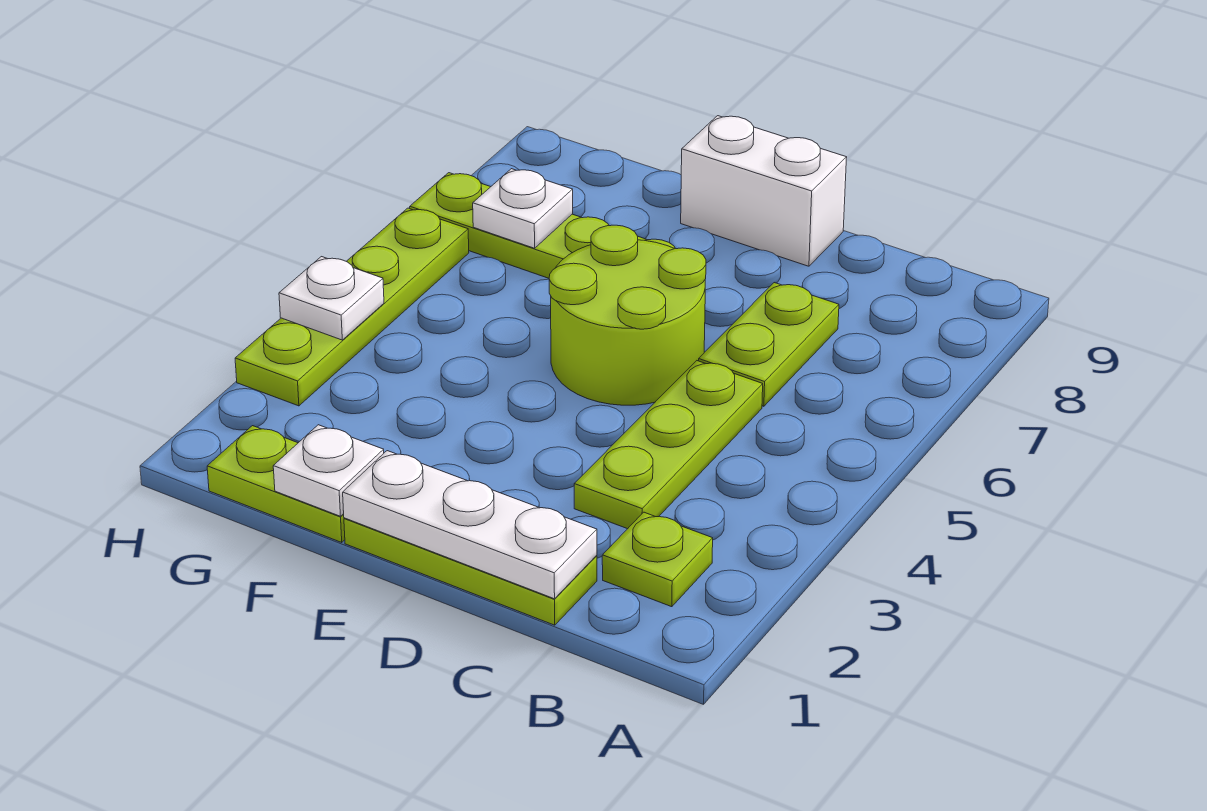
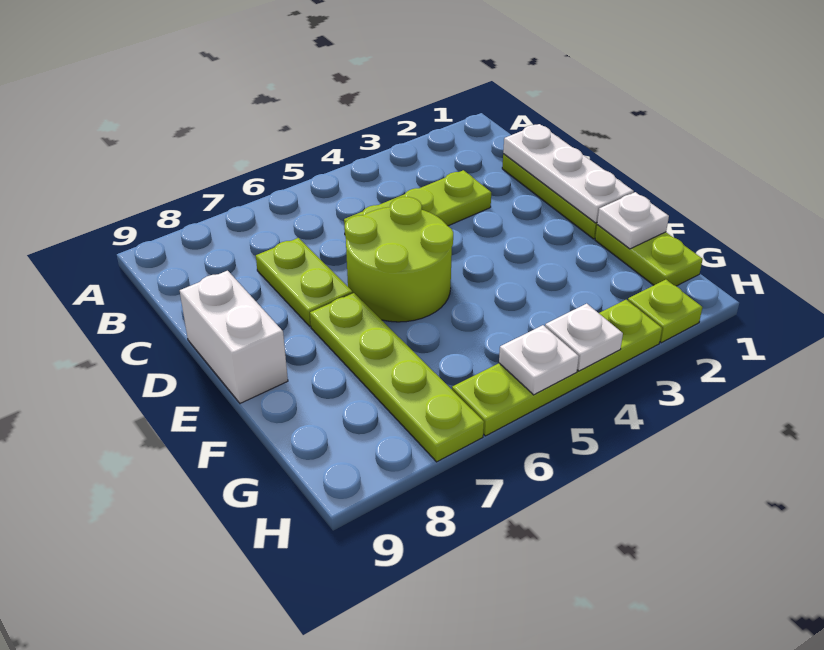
lime 1x1 plate [602,512,713,607] -> lime 1x1 plate moved to [628,280,702,343]
lime 1x2 plate [699,283,839,406] -> lime 1x2 plate turned to [256,238,353,326]
white 1x1 plate [473,169,573,248] -> white 1x1 plate moved to [499,325,579,395]

